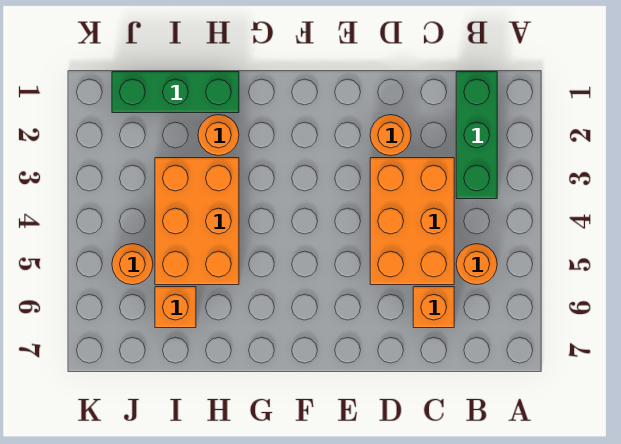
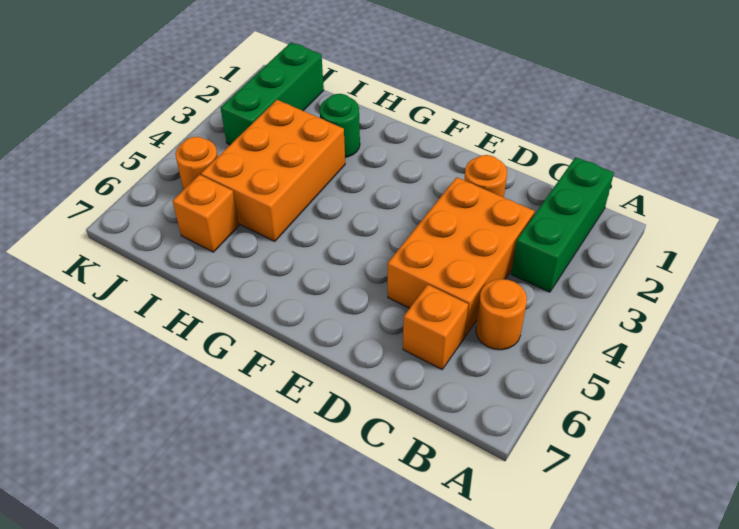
green 1x3 brick [112,72,239,113] -> green 1x3 brick turned to [221,42,324,145]
orange 1x1 round brick [198,115,239,156] -> green 1x1 round brick [320,94,360,157]

